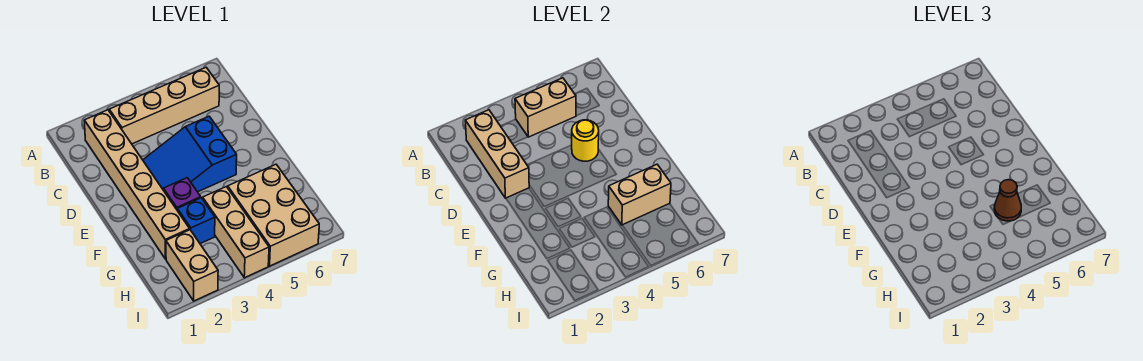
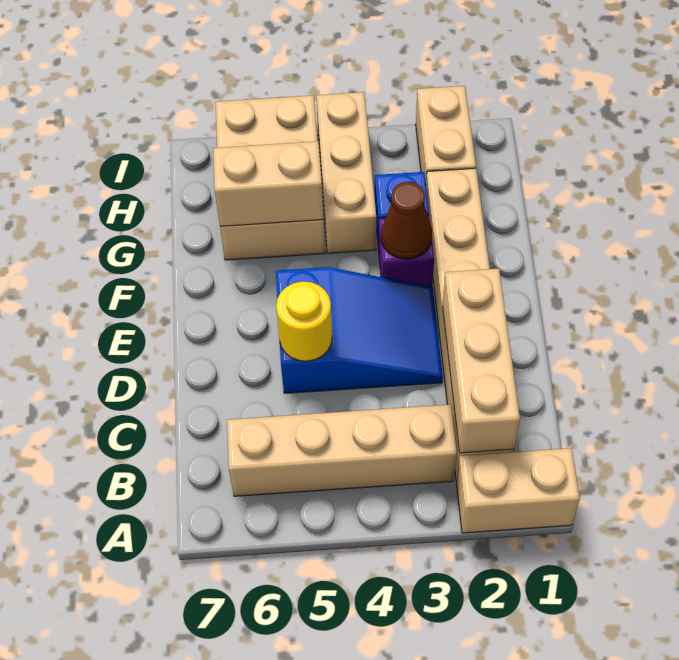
tan 1x2 brick [515,78,576,137] -> tan 1x2 brick moved to [456,448,580,533]
brown 1x1 cone [994,180,1021,221] -> brown 1x1 cone moved to [381,182,432,259]

